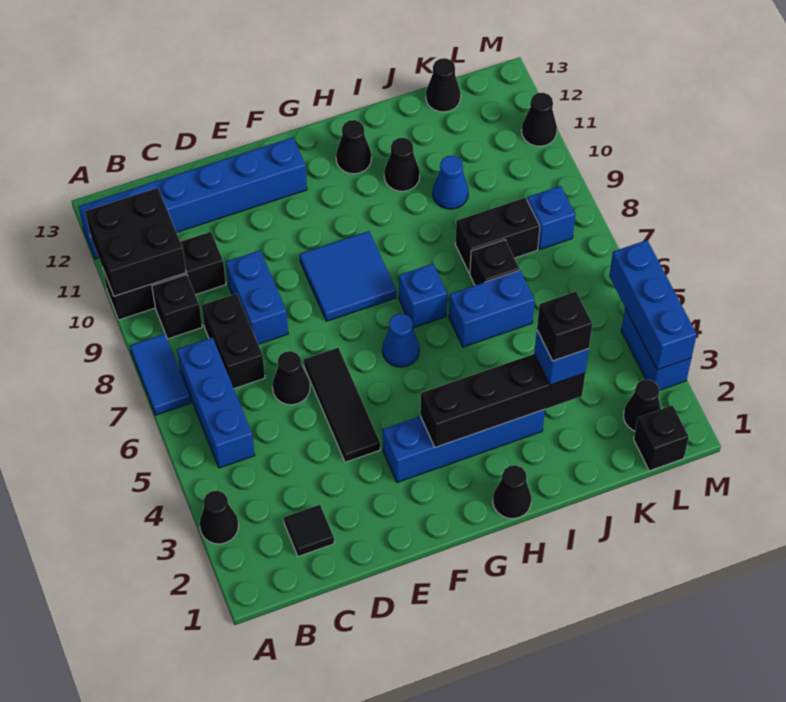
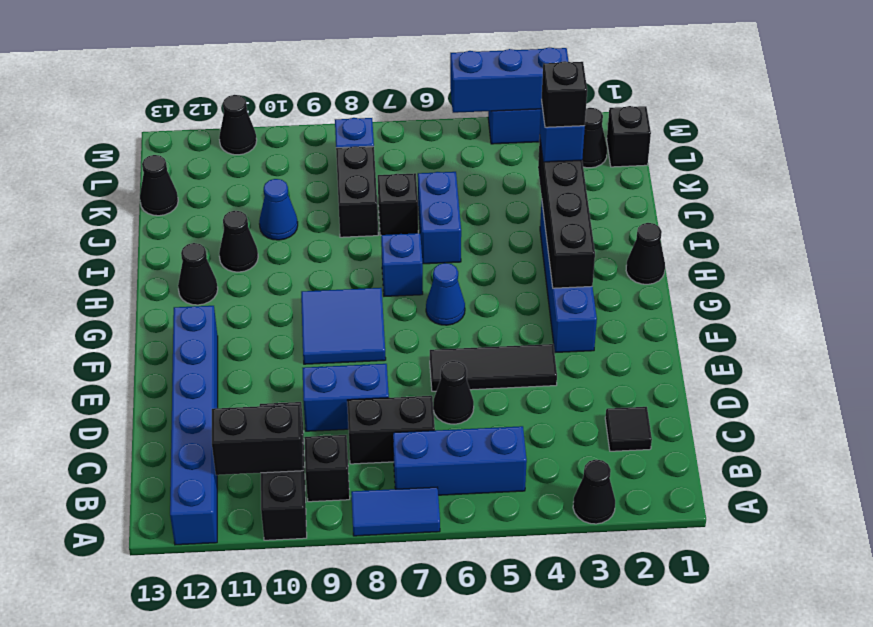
black 2x2 brick [85,188,186,296] -> black 1x2 brick [212,404,303,475]

